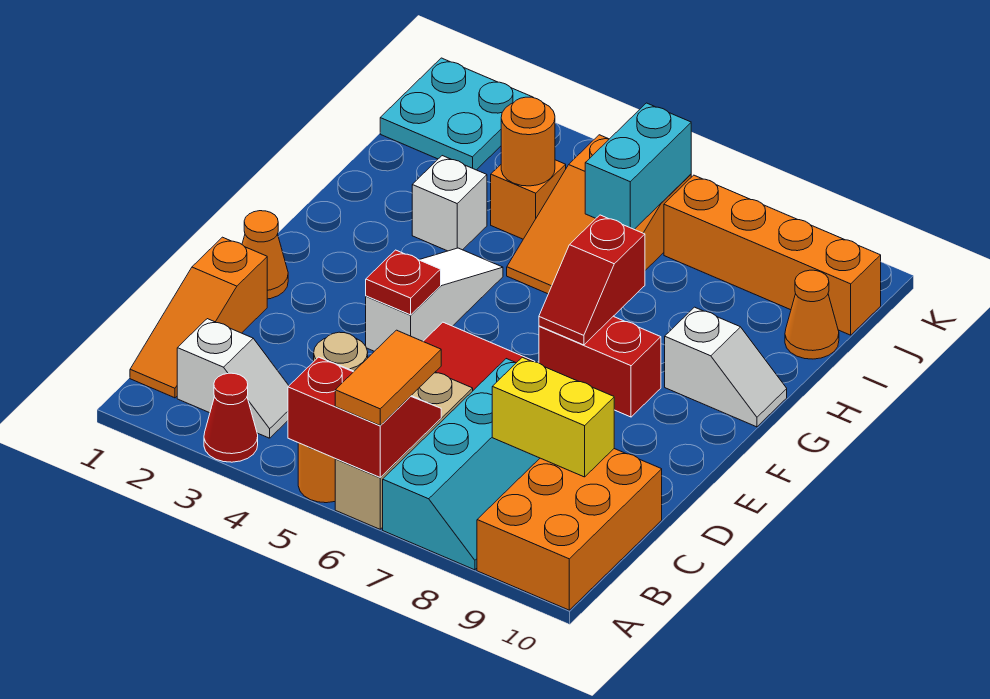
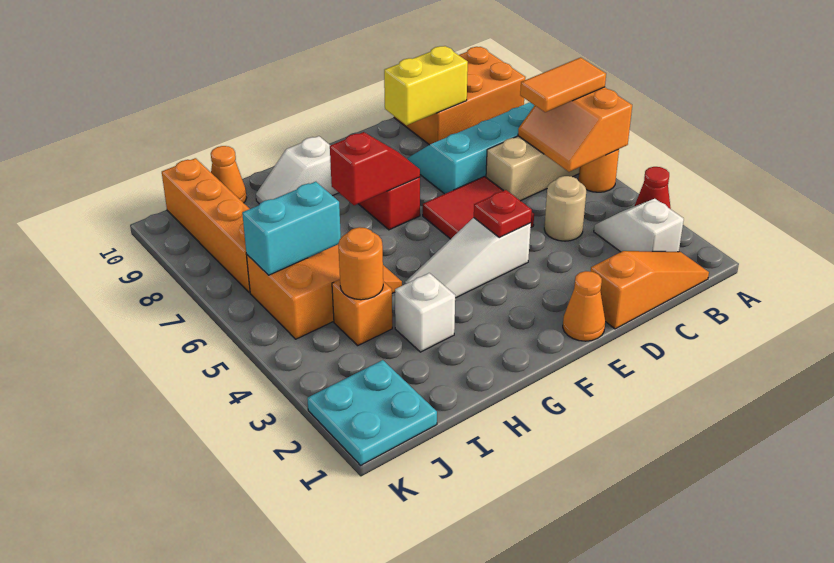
red 2x2 slope [288,357,441,477] -> orange 2x2 slope [518,87,632,172]
yellow 1x2 brick [492,357,614,477] -> yellow 1x2 brick turned to [384,46,468,125]
white 1x2 slope [665,307,787,427] -> white 1x2 slope turned to [256,136,339,204]

